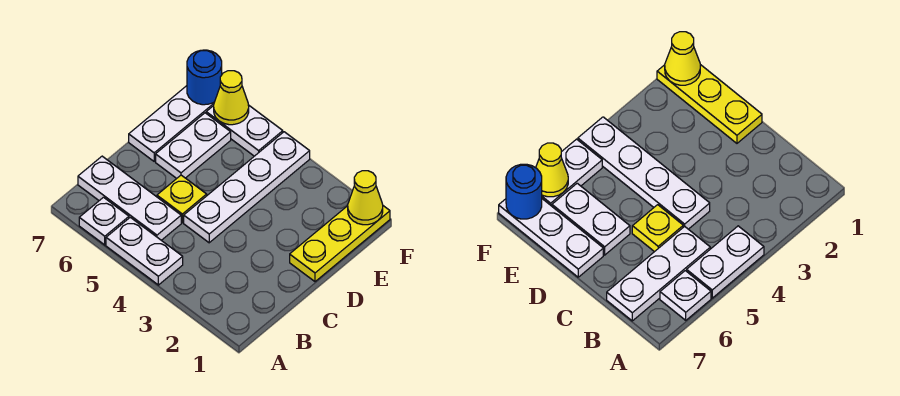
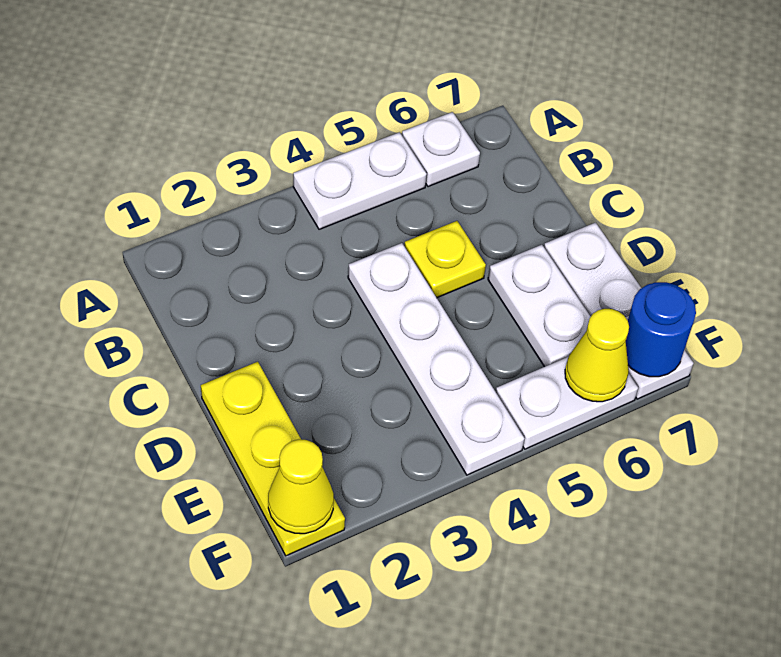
white 1x3 plate [78,156,181,240] -> none

